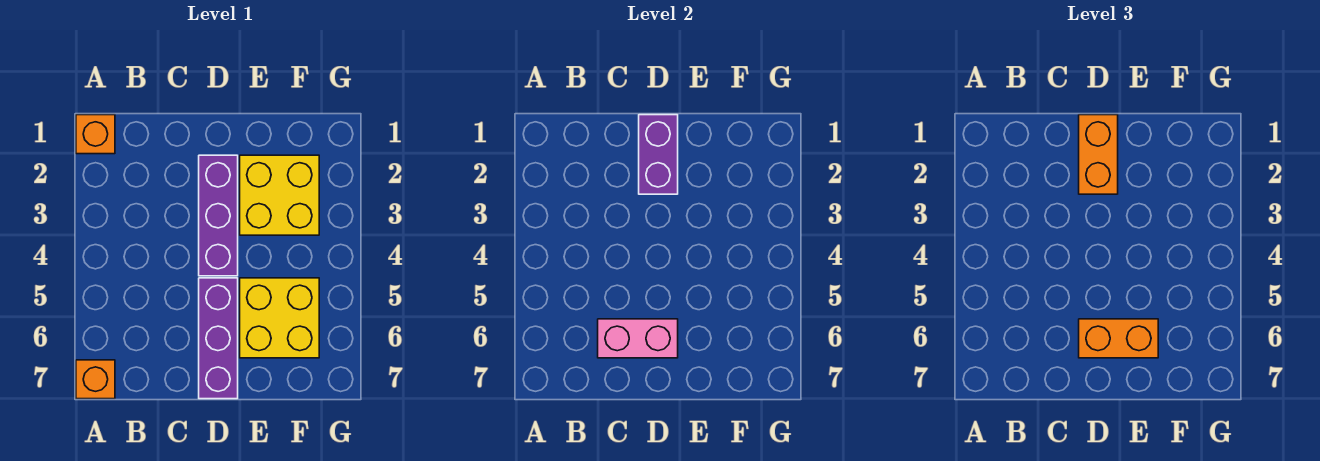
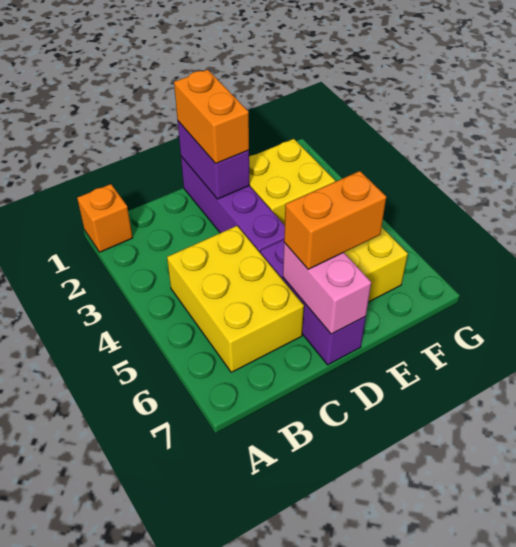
orange 1x1 brick [76,360,115,399] -> none
none -> yellow 2x3 brick [167,226,304,372]
pink 1x2 brick [598,319,678,358] -> pink 1x2 brick turned to [283,243,371,334]
purple 1x3 brick [199,155,238,276] -> purple 1x4 brick [181,157,285,252]

